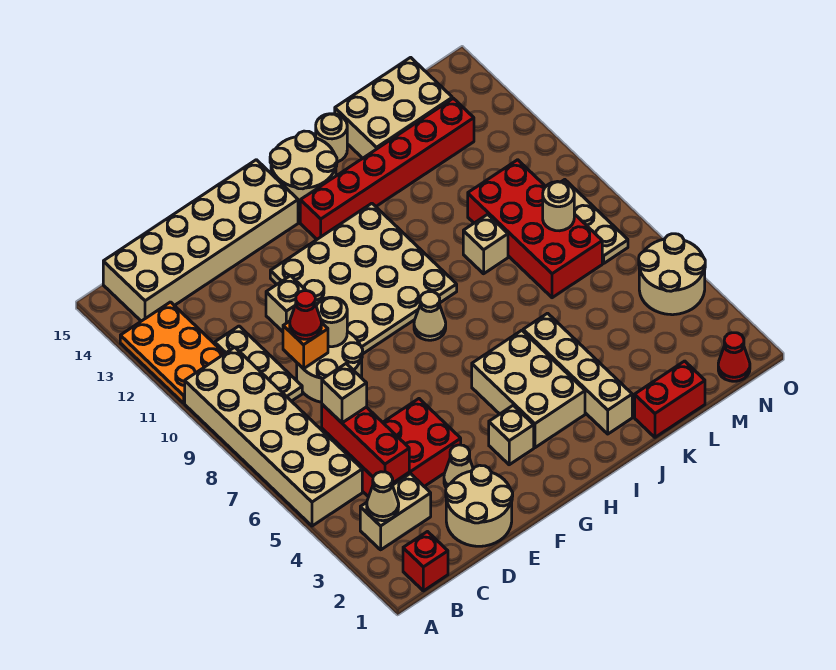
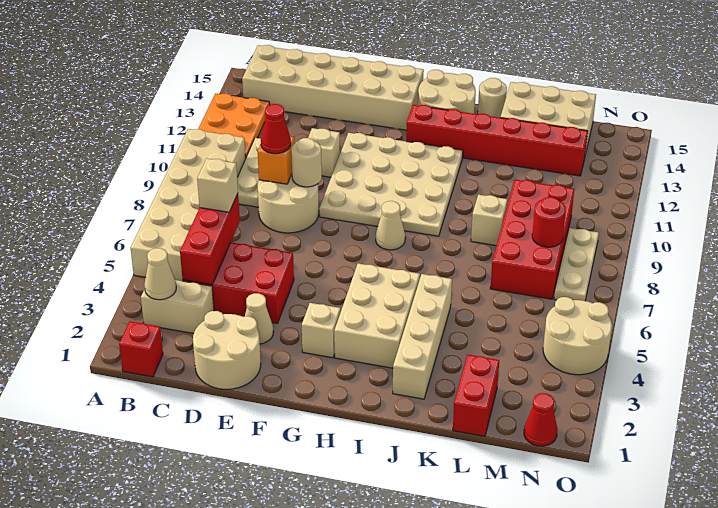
red 1x2 brick [635,361,705,437] -> red 1x2 brick turned to [453,355,499,436]
tan 1x1 round brick [543,182,574,231] -> red 1x1 round brick [532,197,566,247]

